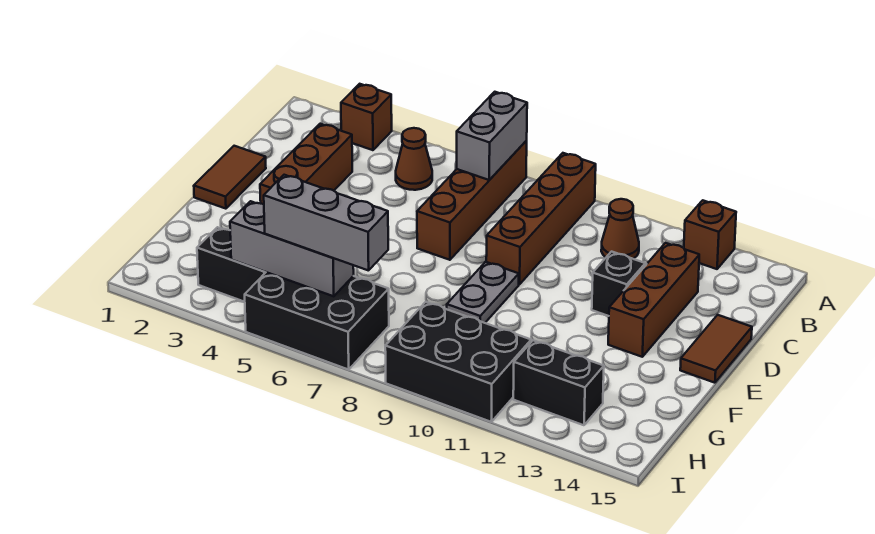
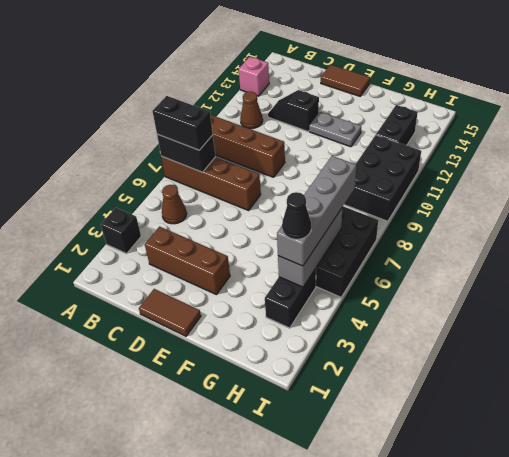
brown 1x1 brick [341,84,392,150] -> black 1x1 brick [101,208,141,254]
grey 1x2 brick [457,92,527,180] -> black 1x2 brick [157,134,215,172]
none -> black 1x2 brick [152,96,213,150]
brown 1x1 brick [684,200,736,269] -> pink 1x1 brick [239,57,269,96]
brown 1x3 brick [608,243,699,357] -> none
grey 1x2 plate [447,262,519,323] -> grey 1x2 plate moved to [309,112,361,147]
none -> black 1x1 cone [282,192,311,239]
grey 1x3 brick [264,175,388,271] -> grey 1x4 brick [277,156,356,266]

